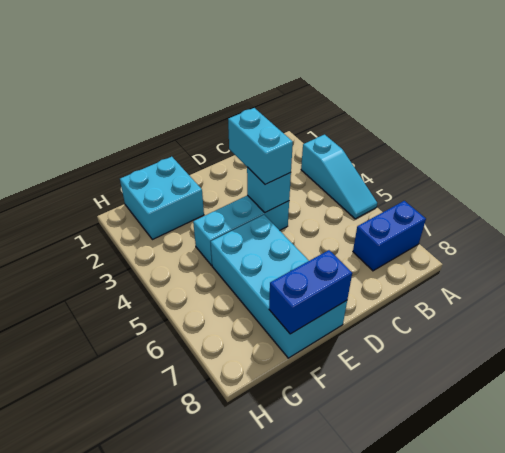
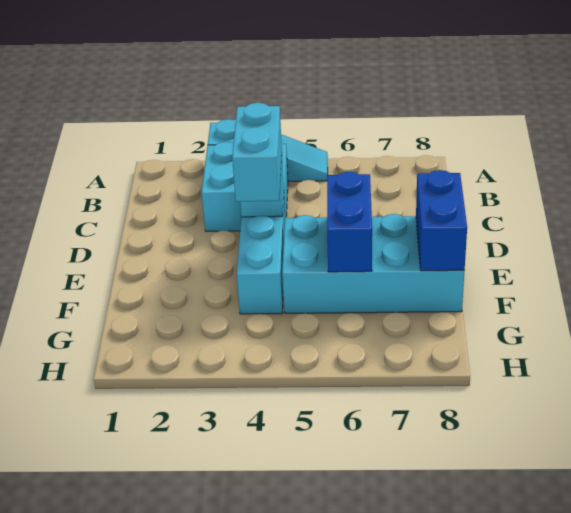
blue 1x2 brick [353,201,426,271] -> blue 1x2 brick moved to [327,172,372,272]
cyan 1x2 brick [228,108,293,184] -> cyan 1x2 brick turned to [232,103,282,202]
cyan 2x2 brick [120,157,204,240] -> cyan 2x2 brick moved to [202,142,288,231]

